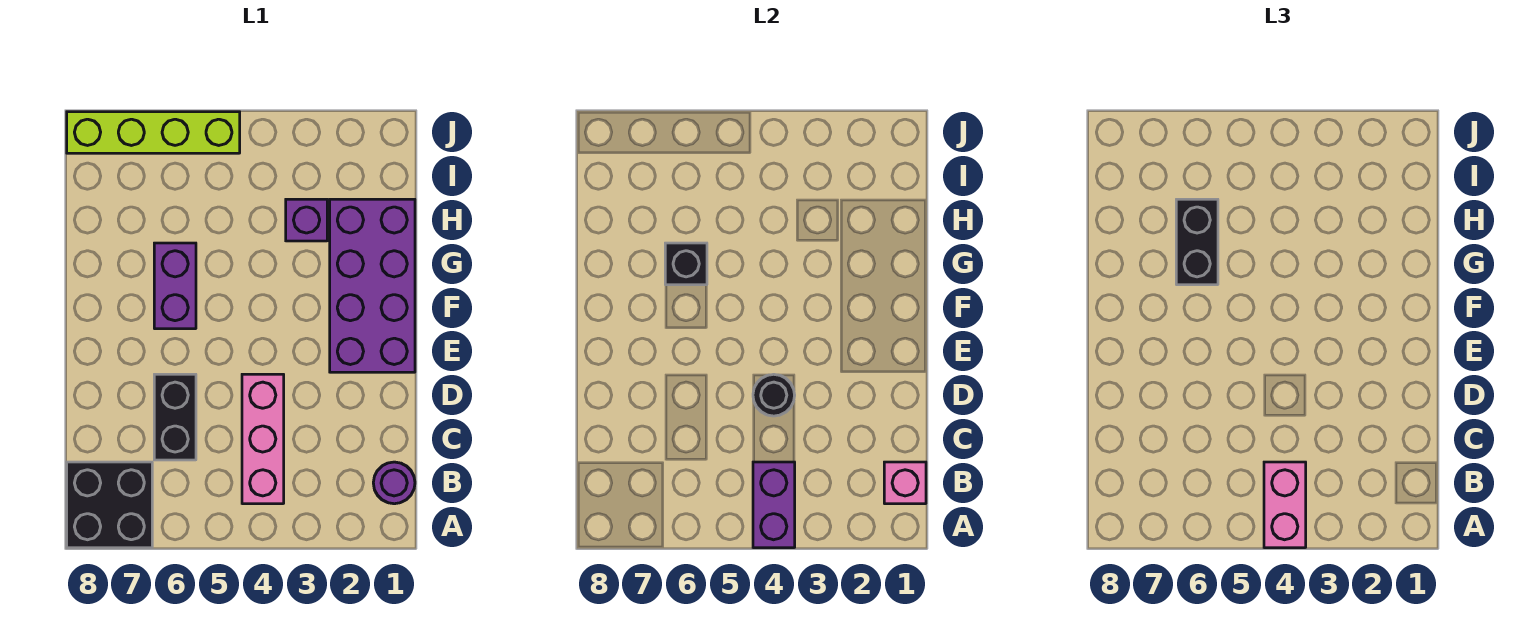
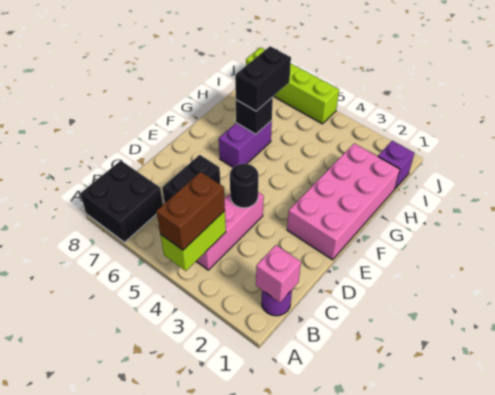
purple 1x2 brick [753,462,795,548] -> lime 1x2 brick [160,211,226,271]
pink 1x2 brick [1264,462,1306,548] -> brown 1x2 brick [156,172,225,250]
purple 2x4 brick [330,199,415,372] -> pink 2x4 brick [287,143,400,260]
purple 1x1 brick [286,199,327,241] -> purple 1x1 brick moved to [378,141,414,189]

